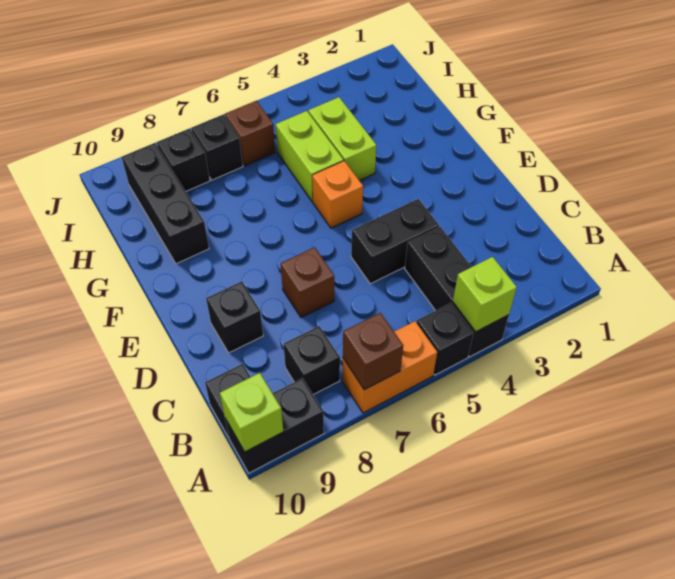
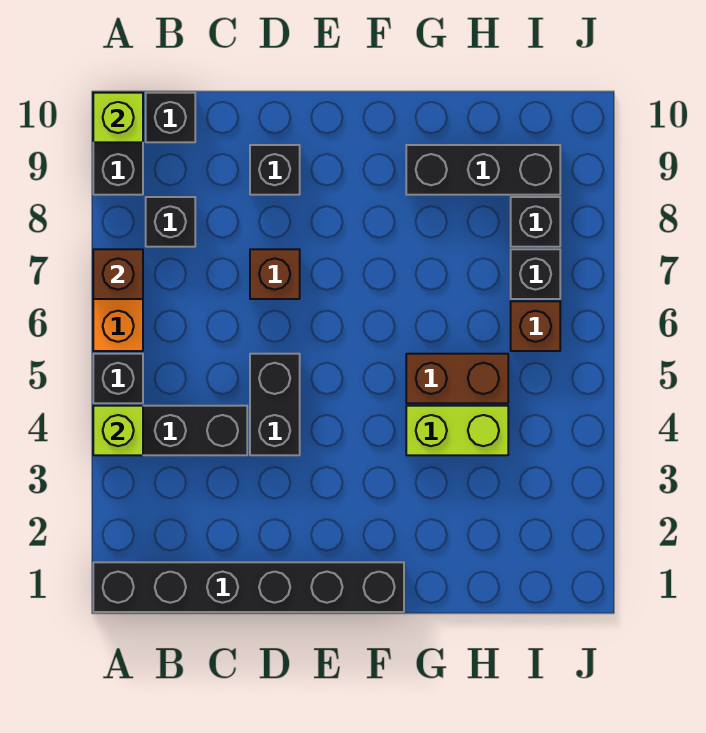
none -> black 1x6 brick [93,562,404,612]
orange 1x1 brick [312,161,363,228] -> none
lime 1x2 brick [276,111,343,202] -> brown 1x2 brick [406,354,508,403]

